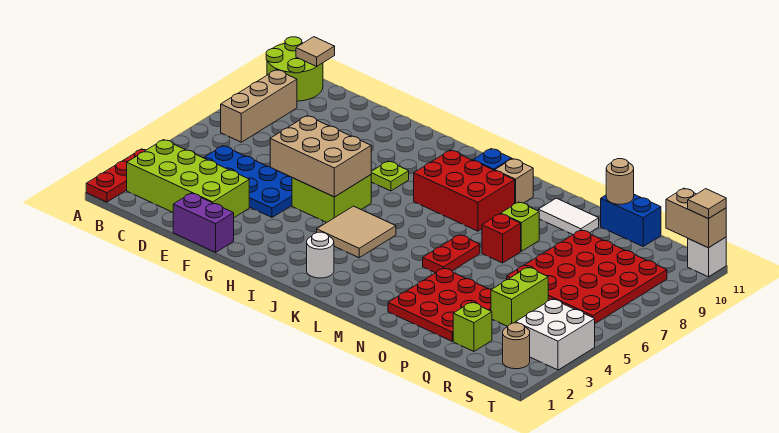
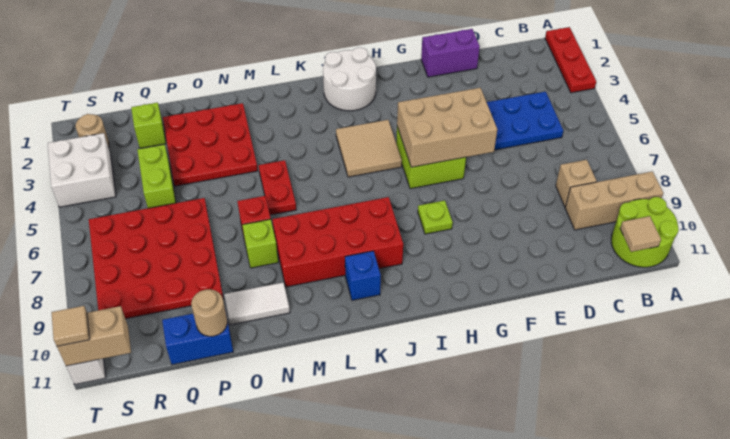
lime 2x4 brick [127,140,249,217] -> none
tan 1x3 brick [221,70,297,142] -> tan 1x3 brick turned to [565,171,663,230]
white 1x1 round brick [307,232,334,278] -> white 2x2 round brick [323,47,376,111]
red 2x3 brick [414,150,515,231] -> red 2x4 brick [272,197,403,287]
tan 1x1 brick [495,159,534,203] -> tan 1x1 brick moved to [556,160,597,207]

